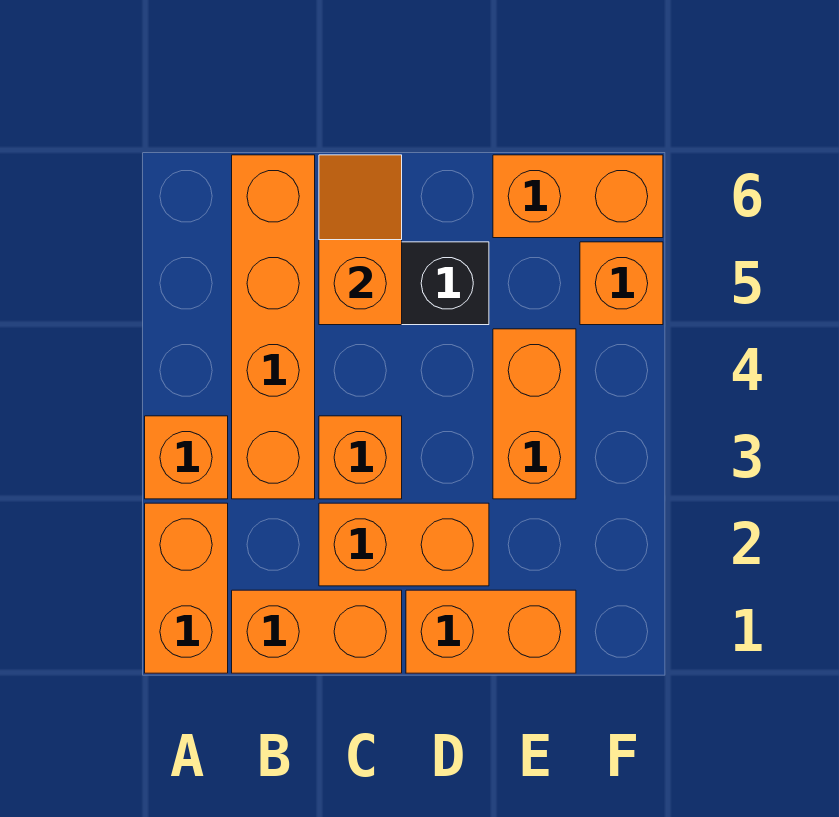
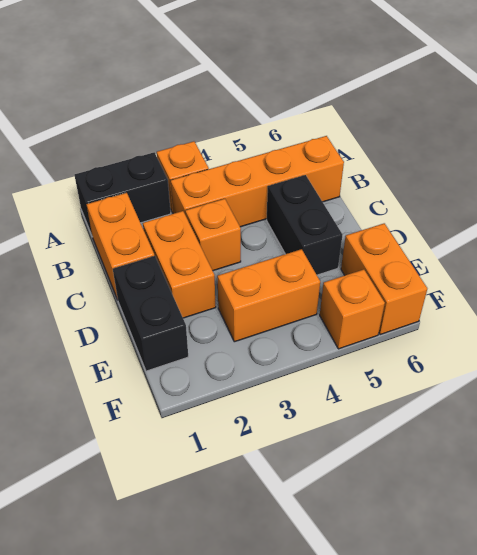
orange 1x2 brick [145,503,228,673] -> black 1x2 brick [75,152,171,235]
orange 1x2 slope [319,155,402,325] -> none
orange 1x2 brick [406,590,576,673] -> black 1x2 brick [113,256,188,371]

